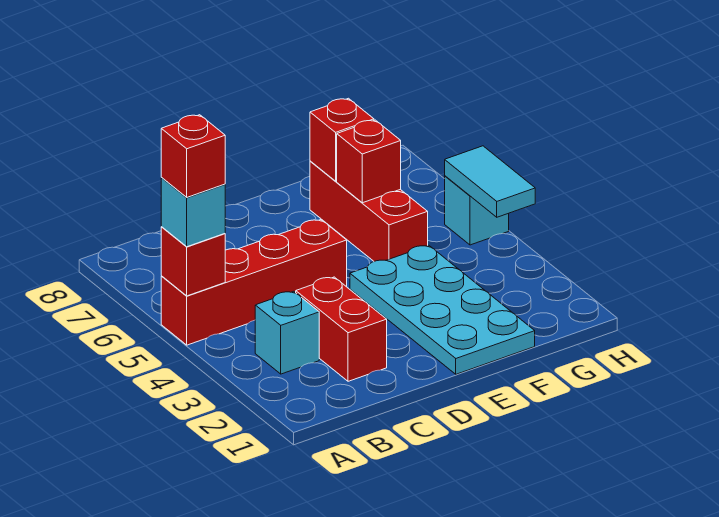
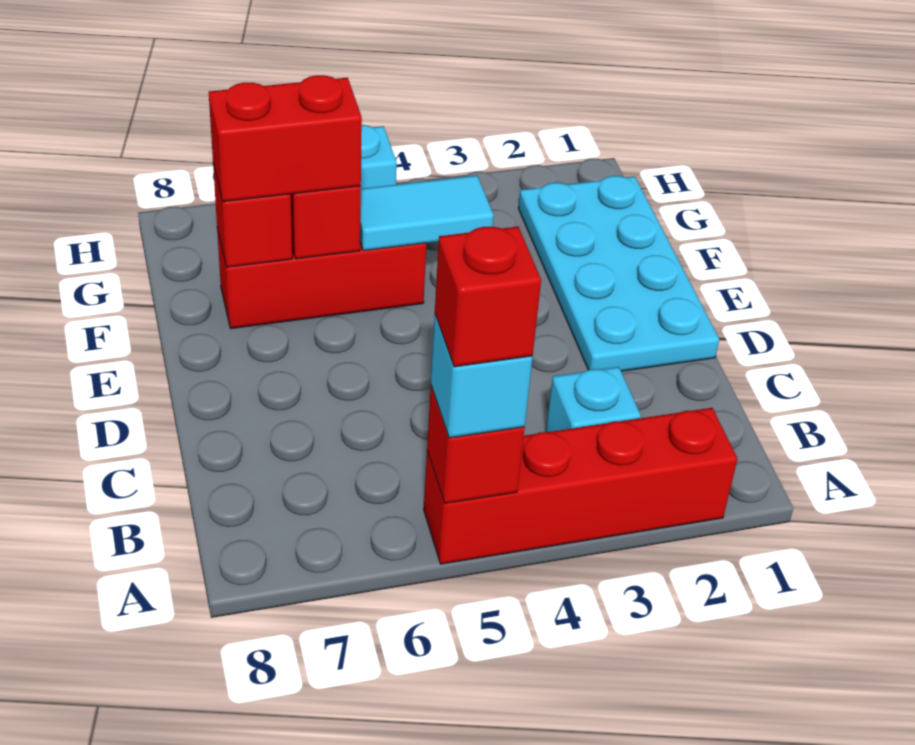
red 1x4 brick [161,220,347,345] -> red 1x4 brick turned to [424,408,737,564]
red 1x2 brick [296,277,387,381] -> red 1x2 brick moved to [209,75,362,202]
cyan 2x4 plate [350,245,535,374] -> cyan 2x4 plate turned to [518,176,719,371]
cyan 1x2 tile [445,146,535,217] -> cyan 1x2 tile moved to [360,175,494,251]

